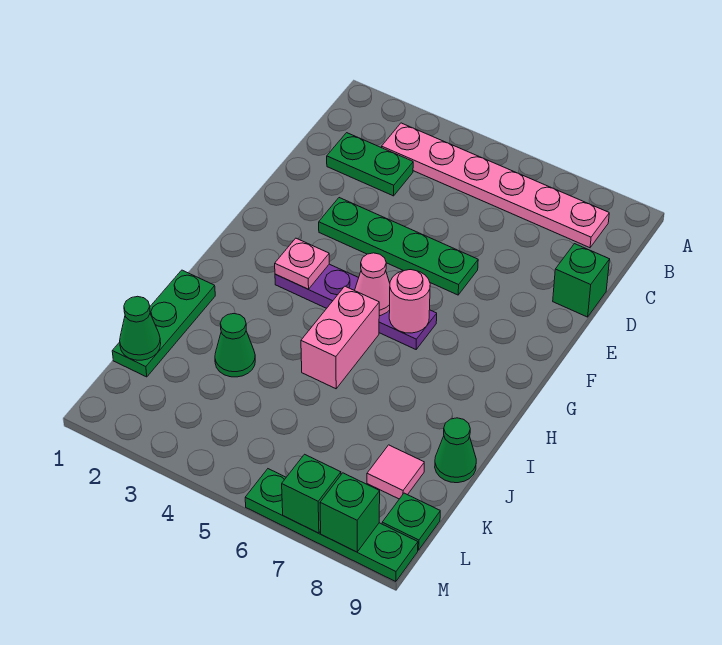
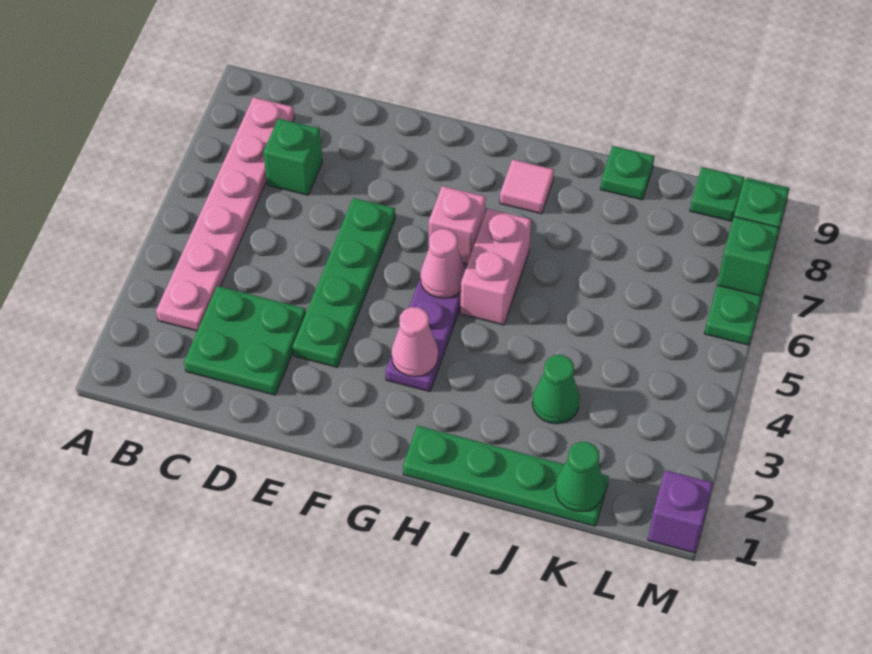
green 1x2 plate [327,133,413,196] -> green 2x2 plate [184,286,306,395]
green 1x1 brick [553,244,610,317] -> green 1x1 brick moved to [263,118,322,195]
pink 1x1 plate [275,238,329,289] -> pink 1x1 cone [391,307,438,377]
pink 1x1 round brick [389,270,430,333] -> pink 1x1 brick [429,186,486,264]
pink 1x2 brick [301,286,379,389] -> pink 1x2 brick turned to [460,209,531,325]
green 1x3 plate [112,270,215,377] -> green 1x4 plate [403,426,609,526]
green 1x1 cone [435,418,476,483] -> green 1x1 plate [600,146,654,200]
pink 1x1 tile [367,445,424,499] -> pink 1x1 tile moved to [500,159,554,214]
none -> purple 1x1 brick [648,470,713,553]

